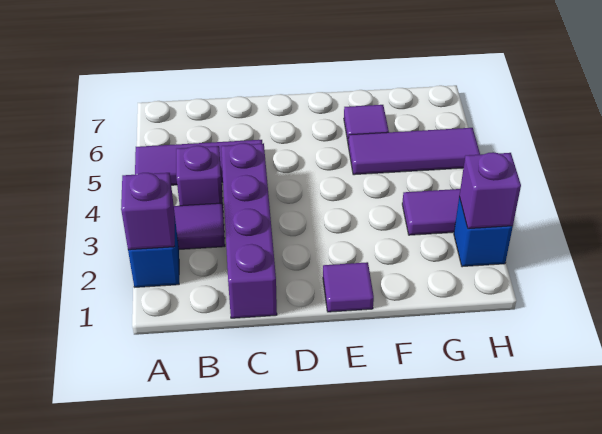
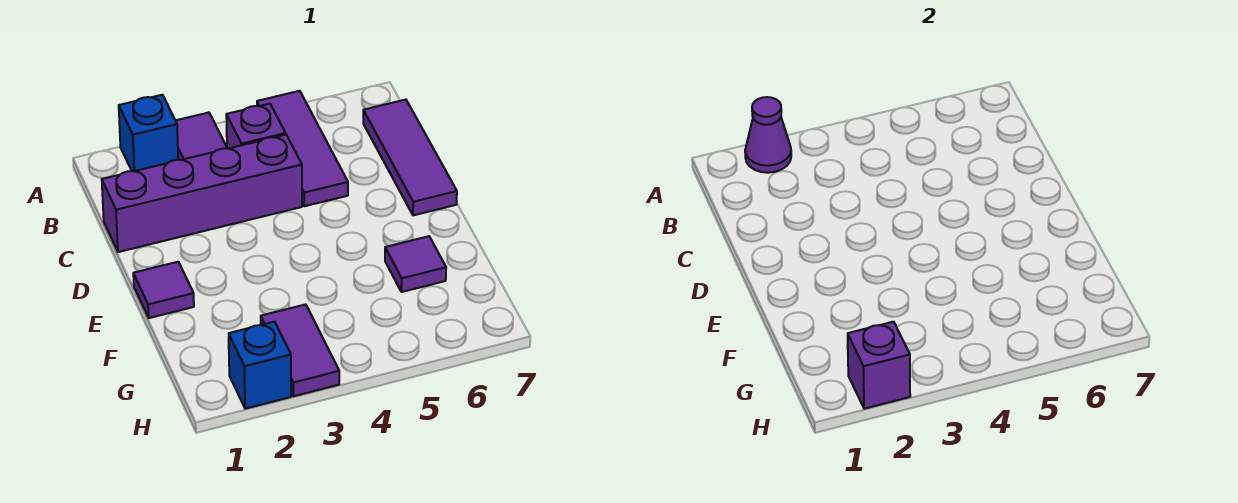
purple 1x1 brick [121,173,175,250] -> purple 1x1 cone [745,97,791,173]
purple 1x3 tile [348,128,480,175] -> purple 1x3 tile moved to [363,100,457,215]

